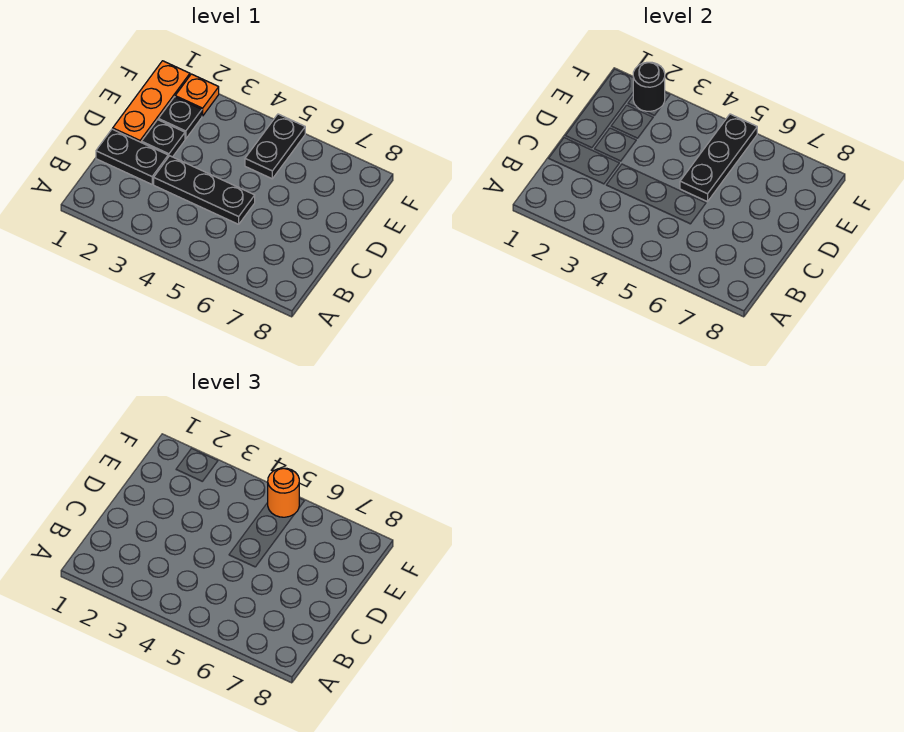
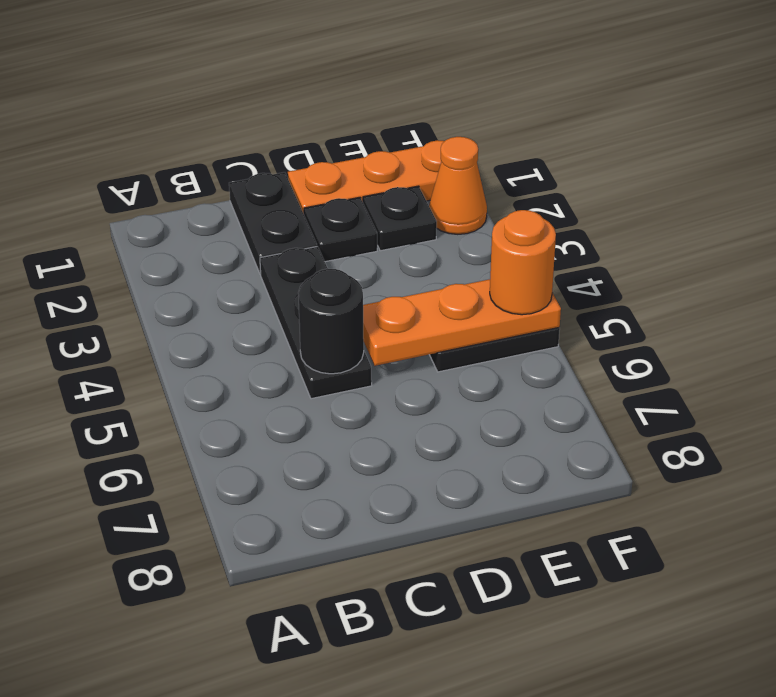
black 1x3 plate [680,114,757,202] -> orange 1x3 plate [363,279,561,366]
orange 1x1 plate [175,74,219,116] -> orange 1x1 cone [429,137,487,234]
black 1x1 round brick [633,62,665,111] -> black 1x1 round brick moved to [298,269,364,374]

